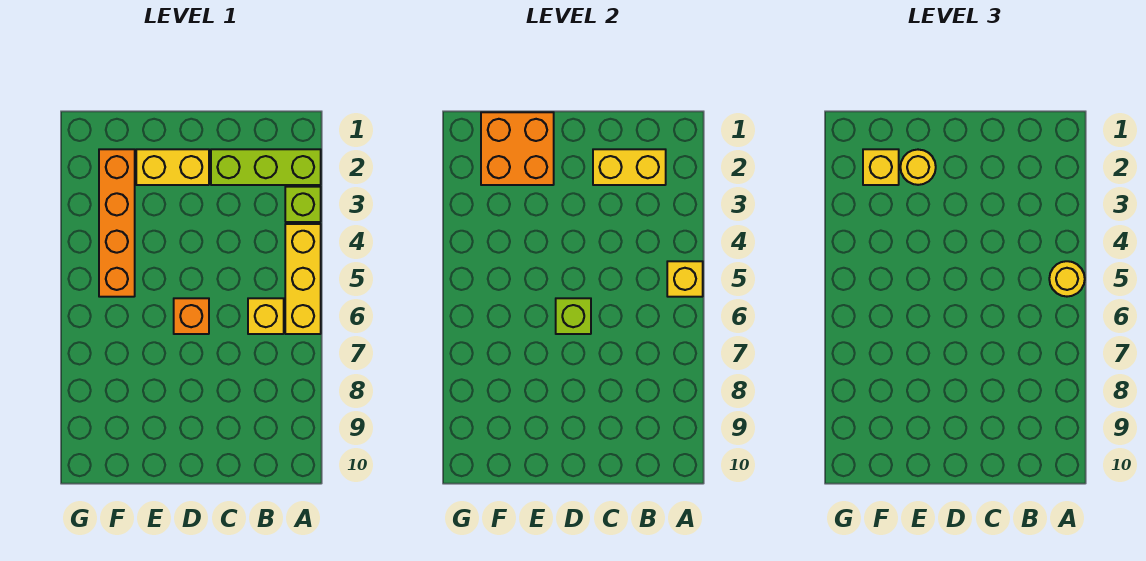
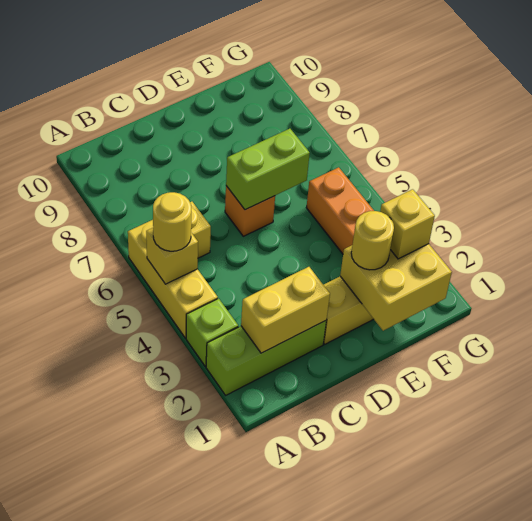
lime 1x1 brick [556,298,591,334] -> lime 1x2 brick [226,129,310,210]
orange 2x2 brick [481,112,554,185] -> yellow 2x2 brick [340,244,452,331]

